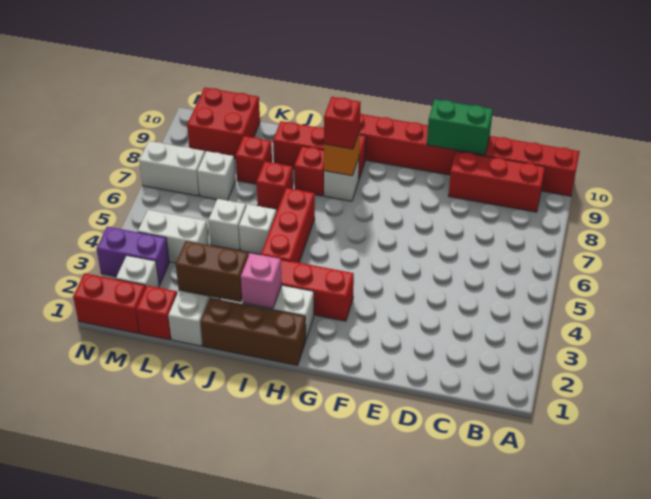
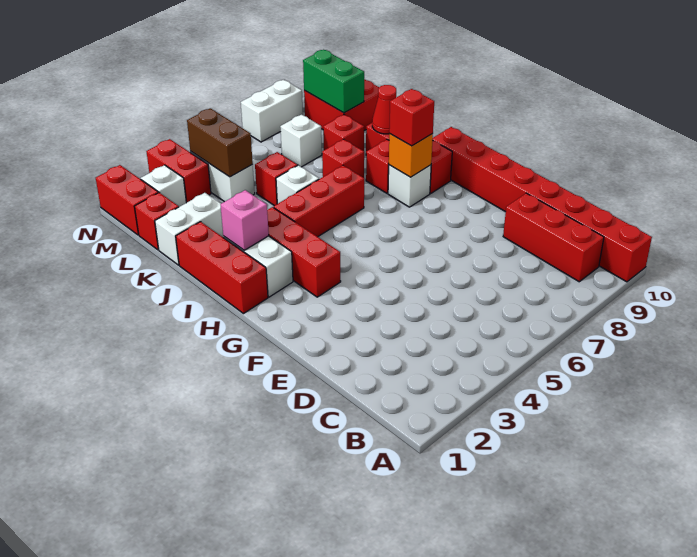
green 1x2 brick [427,99,493,155] -> green 1x2 brick moved to [303,50,364,113]
brown 1x3 brick [201,298,306,365] -> red 1x3 brick [176,222,268,314]
brown 1x2 brick [176,241,248,302] -> brown 1x2 brick moved to [187,108,253,177]
none -> red 1x1 cone [372,85,396,134]
white 1x1 brick [208,199,246,250] -> red 1x1 brick [255,152,297,206]
purple 1x2 brick [96,227,169,285] -> red 1x2 brick [146,139,211,203]
white 1x2 brick [139,141,205,196] -> white 1x2 brick turned to [241,80,303,142]

